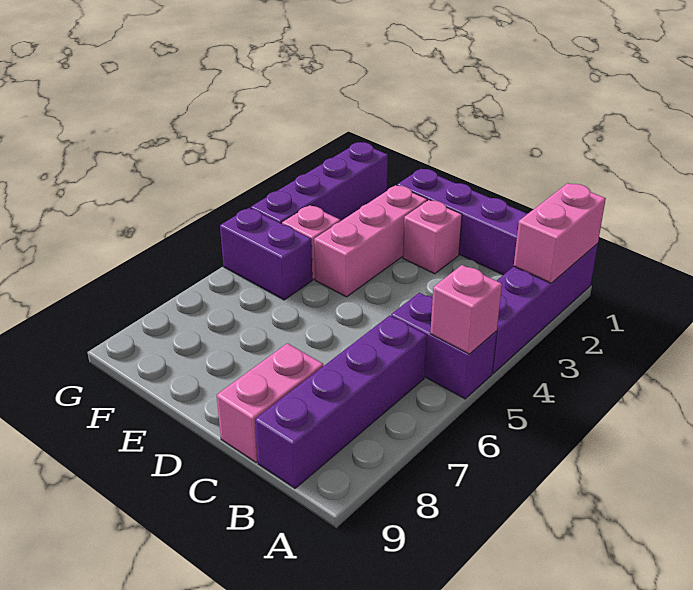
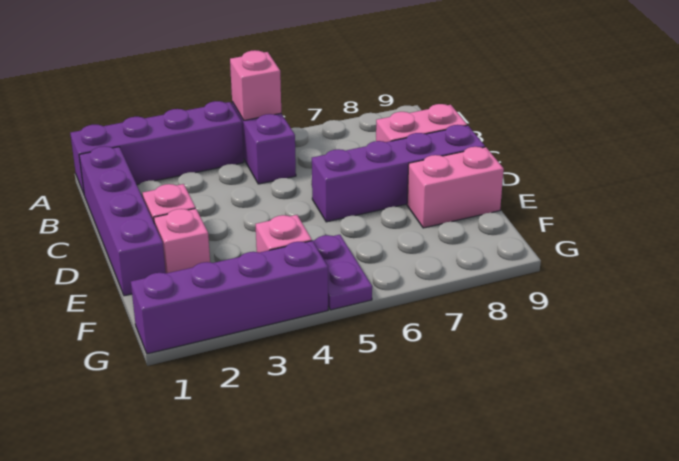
pink 1x2 brick [514,183,606,283] -> pink 1x2 brick moved to [407,147,504,228]
purple 1x4 brick [255,316,427,488] -> purple 1x4 brick moved to [312,125,485,222]
pink 1x3 brick [314,185,427,297] -> pink 1x1 brick [154,208,210,273]
purple 1x2 brick [220,208,312,300] -> purple 1x2 plate [313,235,372,310]

